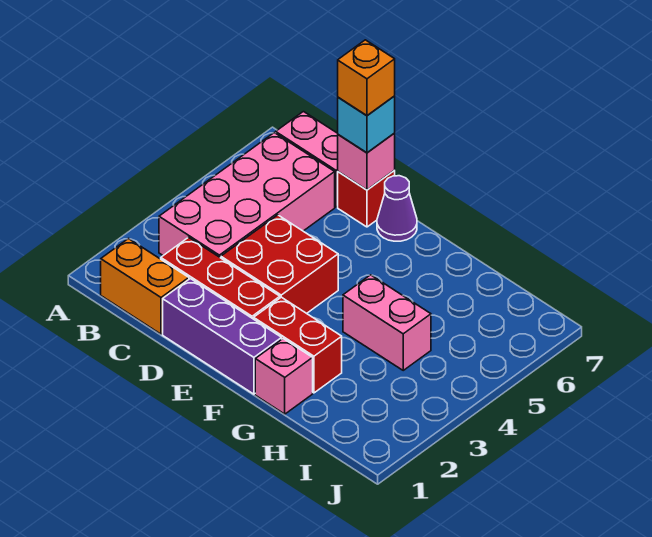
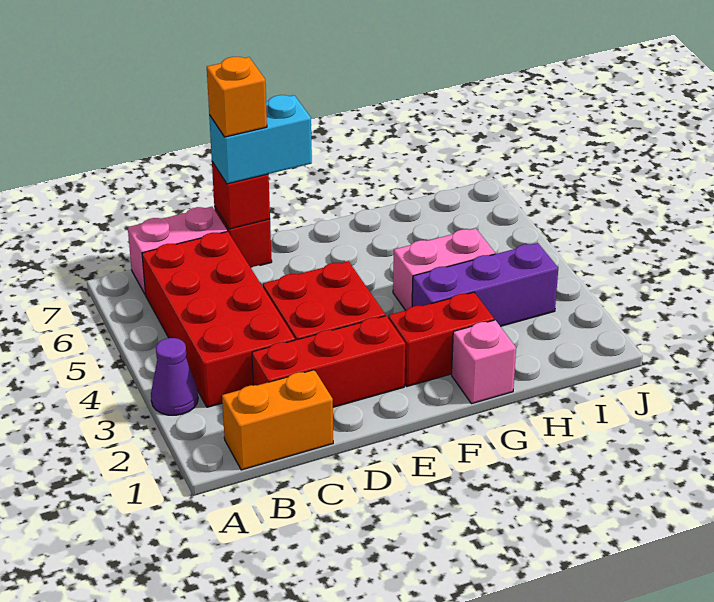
pink 2x4 brick [159,133,335,258] -> red 2x4 brick [142,231,295,407]
purple 1x3 brick [163,279,282,394] -> purple 1x3 brick moved to [412,243,558,326]
pink 1x1 brick [338,133,395,190] -> red 1x1 brick [212,162,270,229]
cyan 1x1 brick [338,96,395,153] -> cyan 1x2 brick [209,95,312,184]
purple 1x1 cone [377,176,417,241] -> purple 1x1 cone moved to [151,338,198,415]

